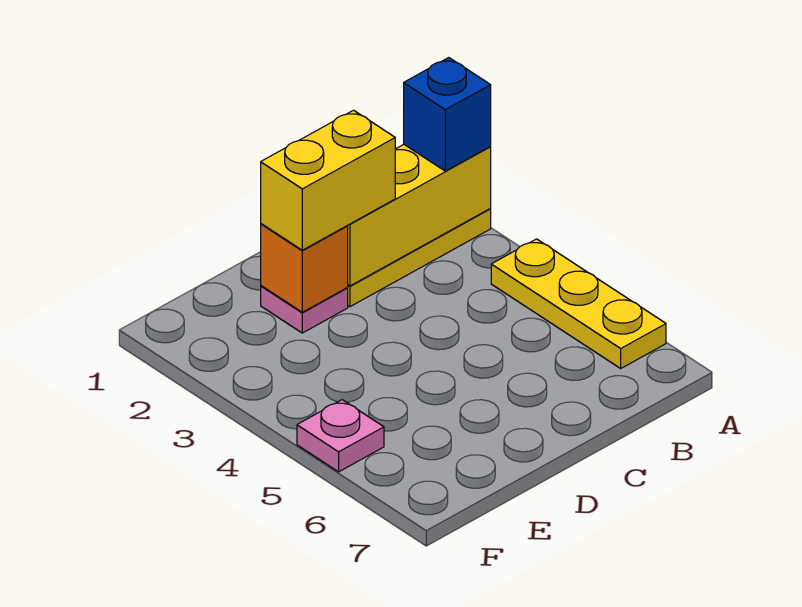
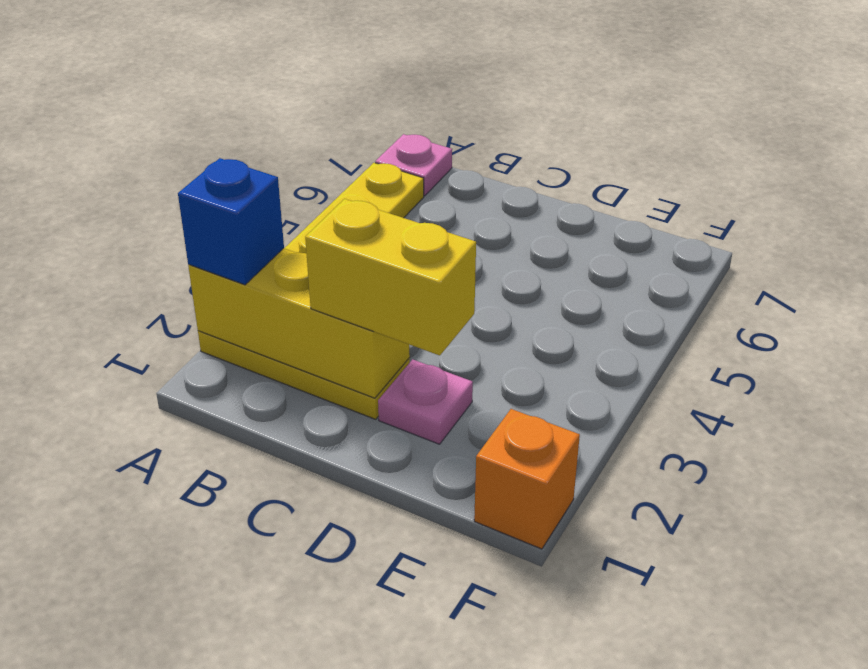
orange 1x1 brick [261,224,348,312] -> orange 1x1 brick moved to [474,409,580,549]
pink 1x1 plate [297,400,384,472] -> pink 1x1 plate moved to [375,134,452,196]

